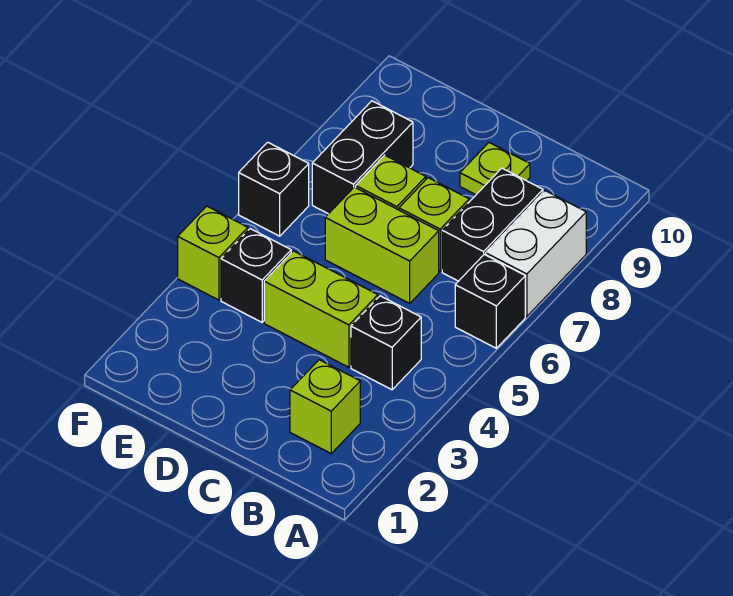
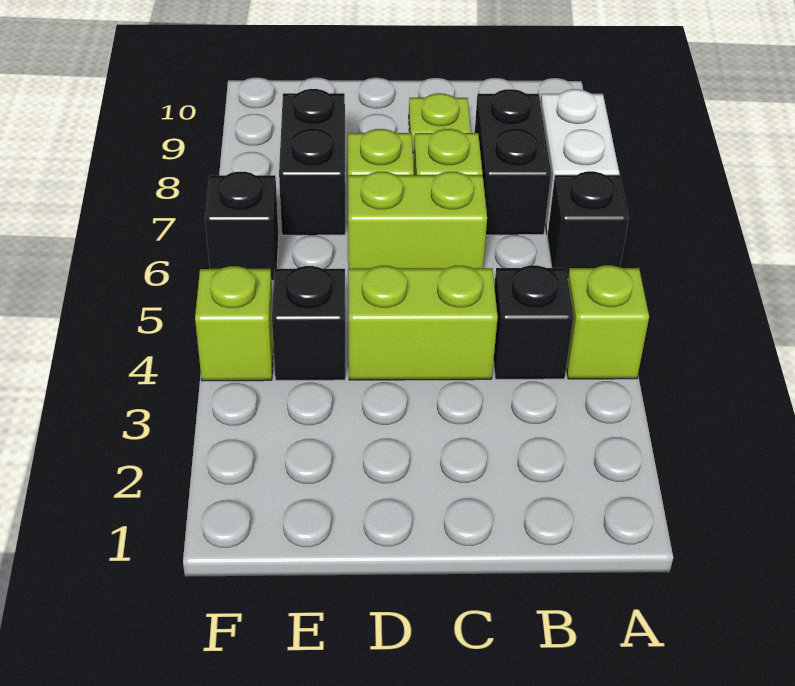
lime 1x1 brick [290,360,360,453] -> lime 1x1 brick moved to [566,265,649,379]

